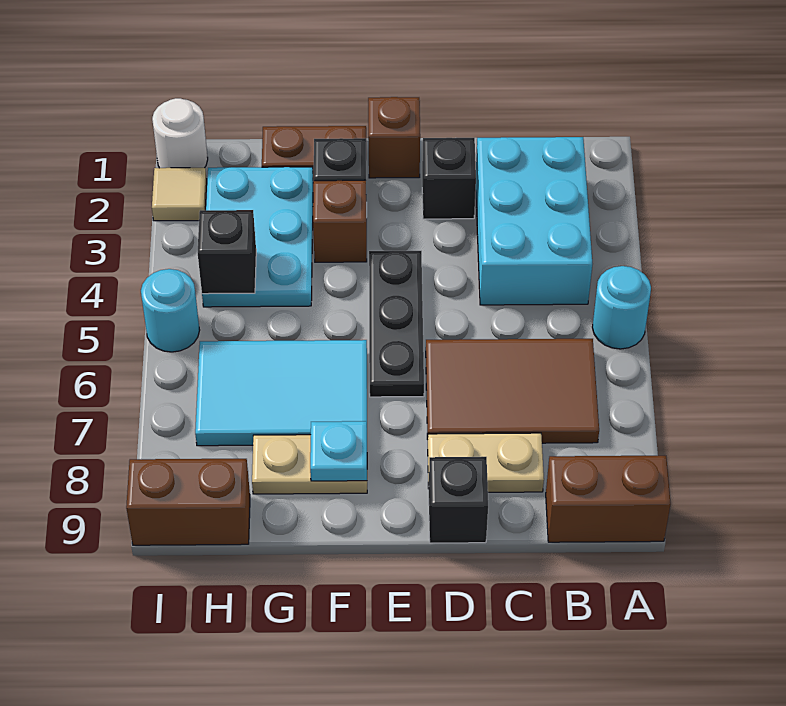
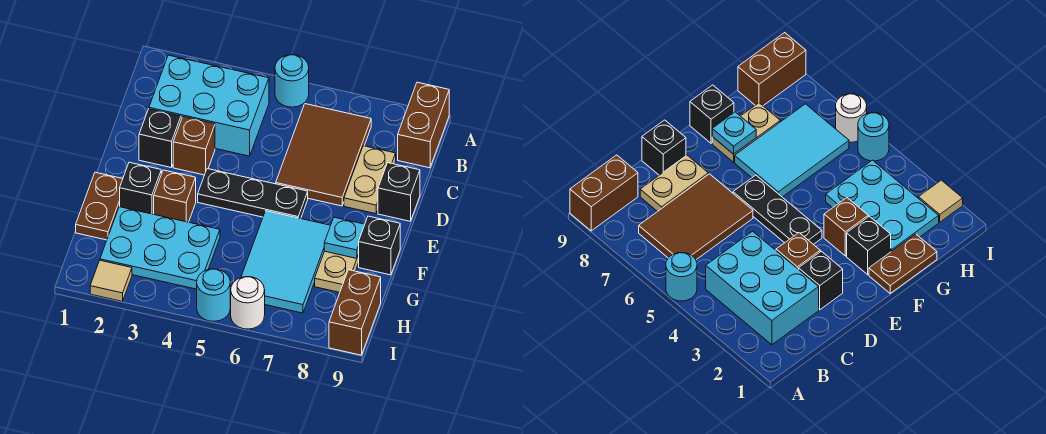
brown 1x1 brick [368,97,420,178] -> brown 1x1 brick moved to [173,117,215,175]
black 1x1 brick [198,210,256,294] -> black 1x1 brick moved to [358,216,400,275]
white 1x1 round brick [152,98,208,168] -> white 1x1 round brick moved to [231,277,265,329]

